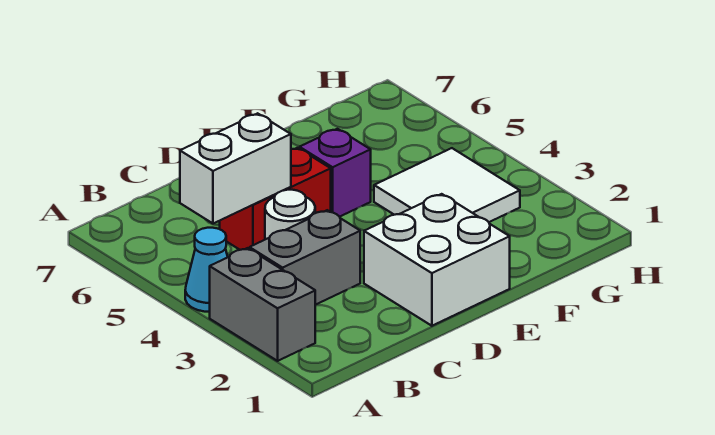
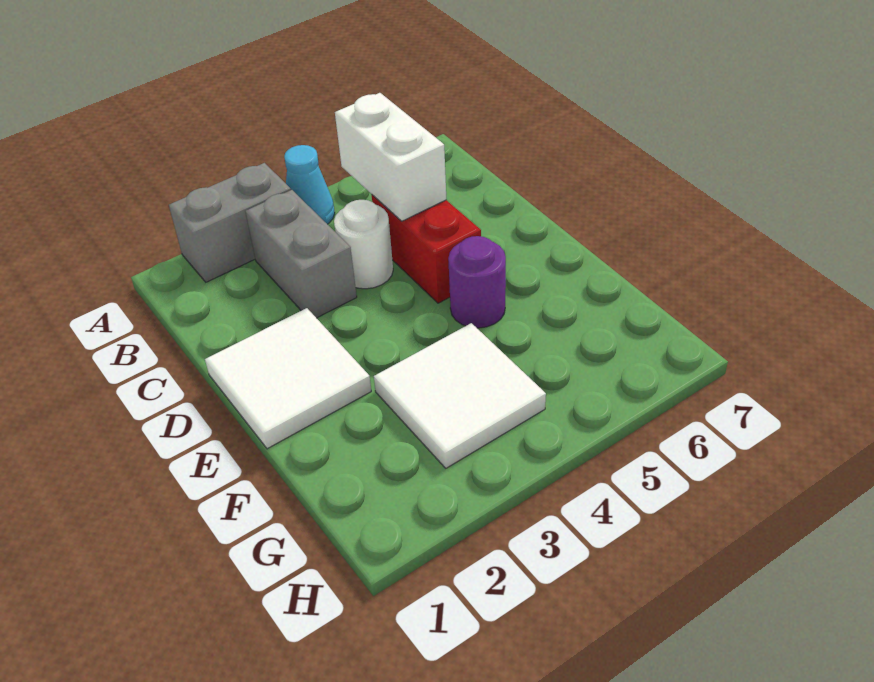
white 2x2 brick [364,194,510,326] -> white 2x2 tile [205,308,371,449]
purple 1x1 brick [300,129,371,217] -> purple 1x1 round brick [448,236,506,328]

